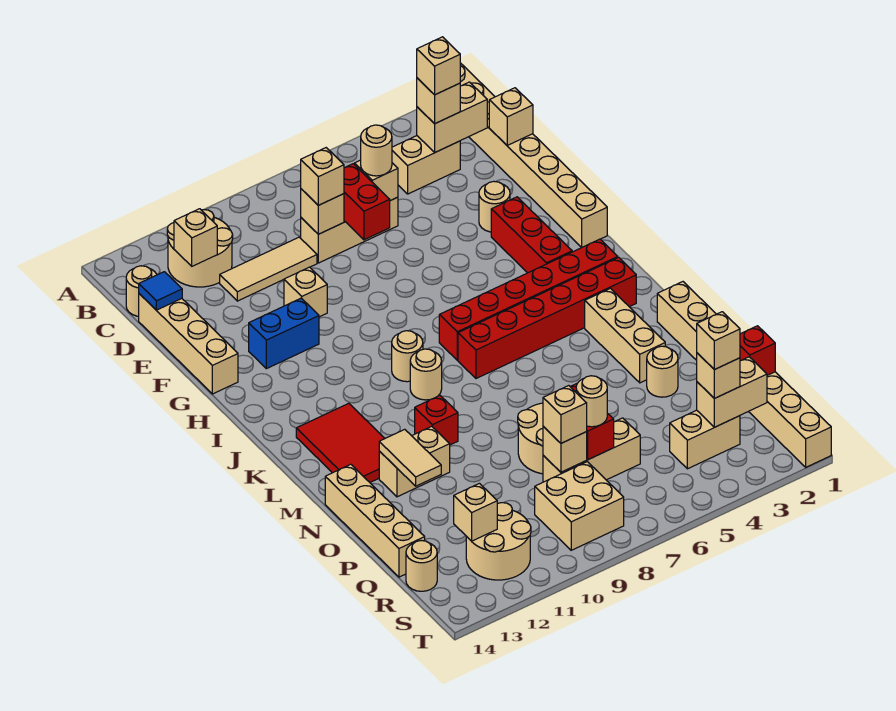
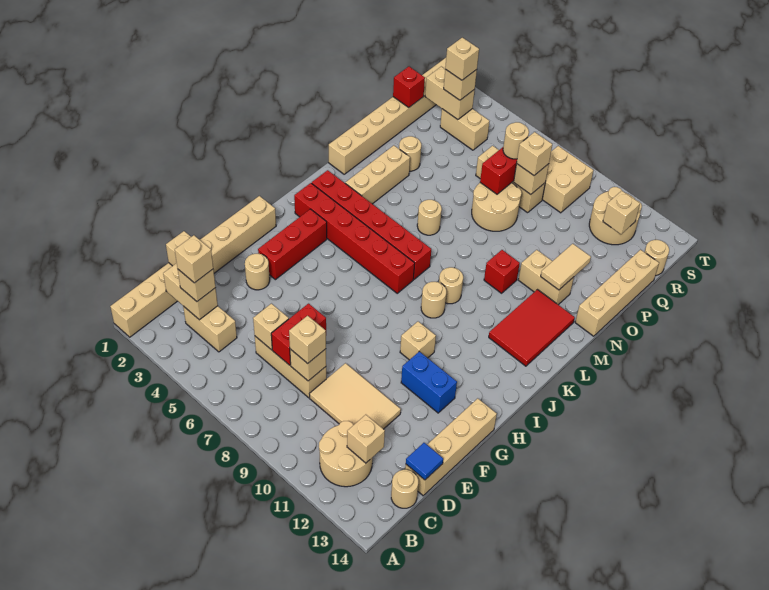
tan 1x1 round brick [361,125,392,176] -> tan 1x1 round brick moved to [417,200,442,235]
tan 1x3 tile [220,237,317,301] -> tan 2x3 tile [310,363,401,429]
tan 1x1 brick [284,267,327,317] -> tan 1x1 brick moved to [400,322,436,360]

